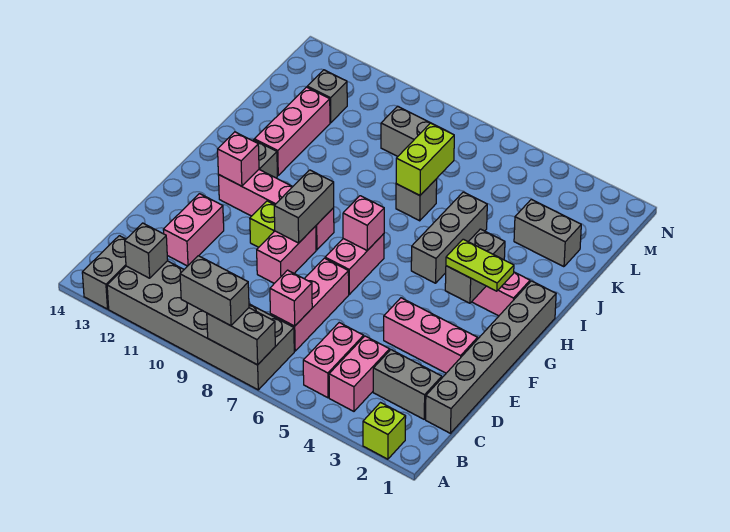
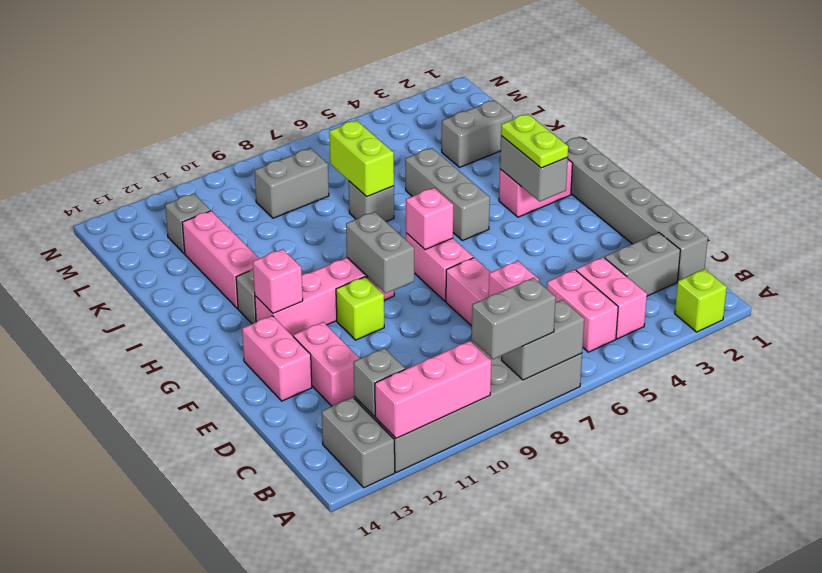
pink 1x3 brick [384,298,478,373] -> pink 1x3 brick moved to [375,341,491,438]
pink 1x2 brick [257,226,316,283] -> pink 1x2 brick moved to [242,316,312,401]
lime 1x2 plate [446,239,514,291] -> lime 1x2 plate turned to [501,114,568,168]

